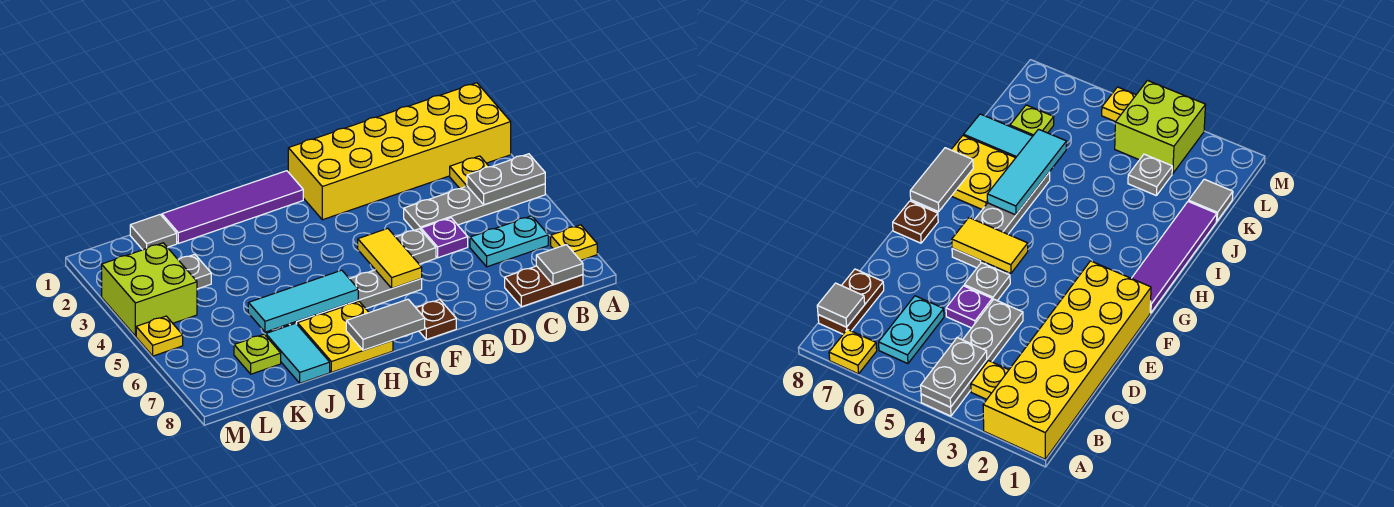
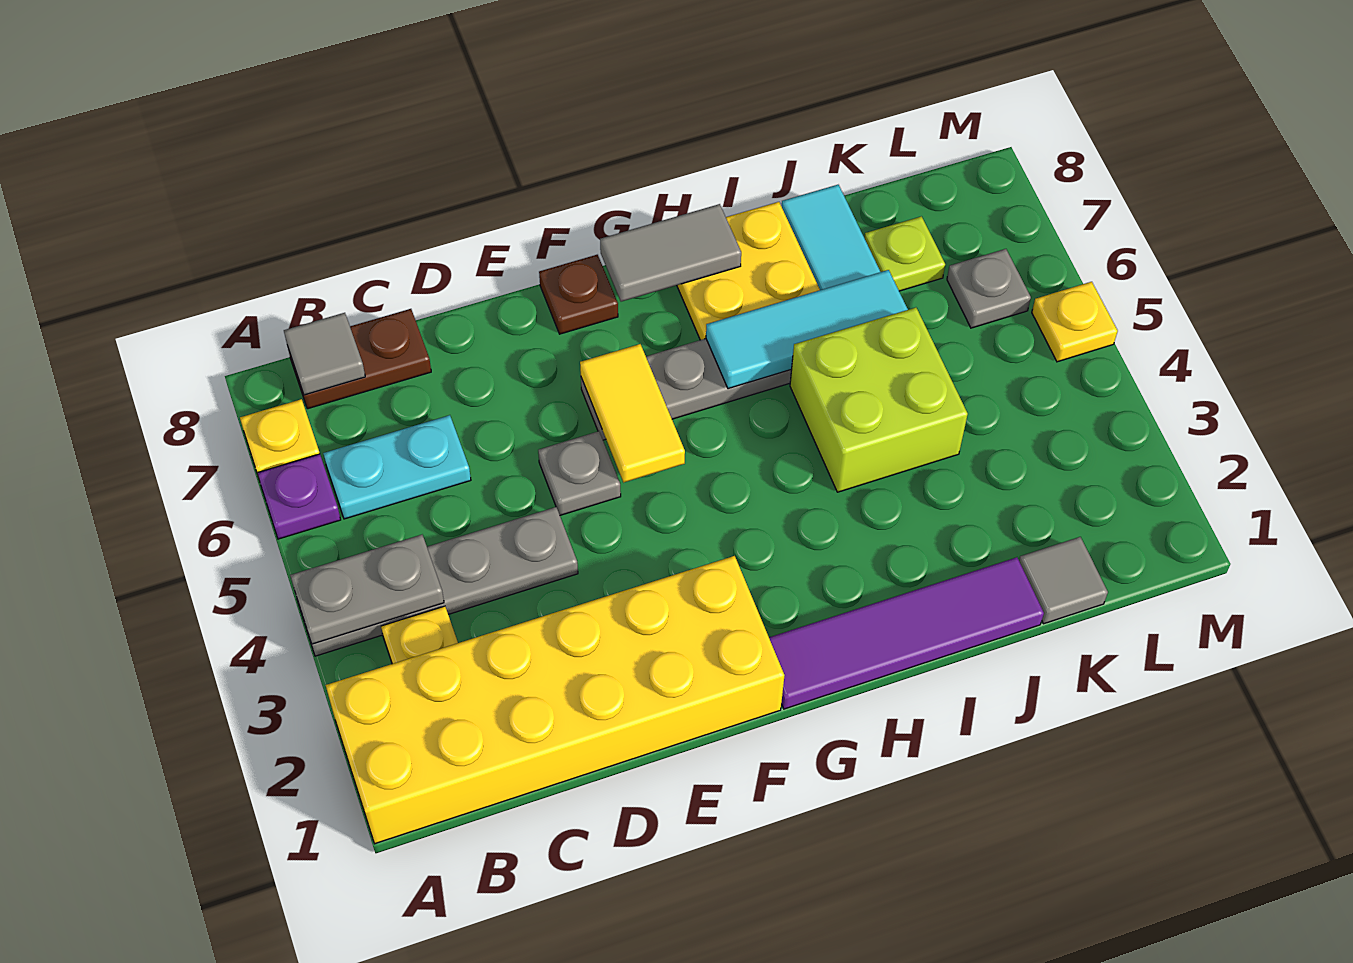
purple 1x1 plate [421,218,468,258] -> purple 1x1 plate moved to [257,454,341,539]
grey 1x1 plate [179,254,211,289] -> grey 1x1 plate moved to [947,249,1031,328]
lime 2x2 brick [102,243,197,336] -> lime 2x2 brick moved to [790,308,968,492]

